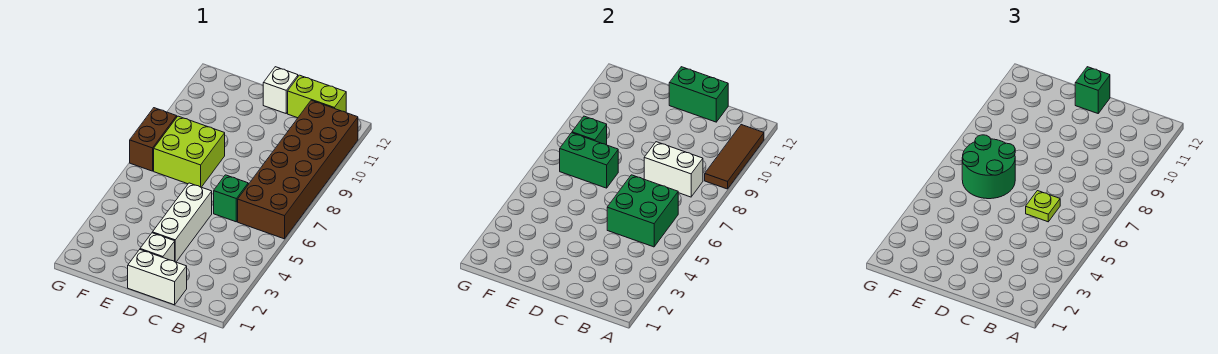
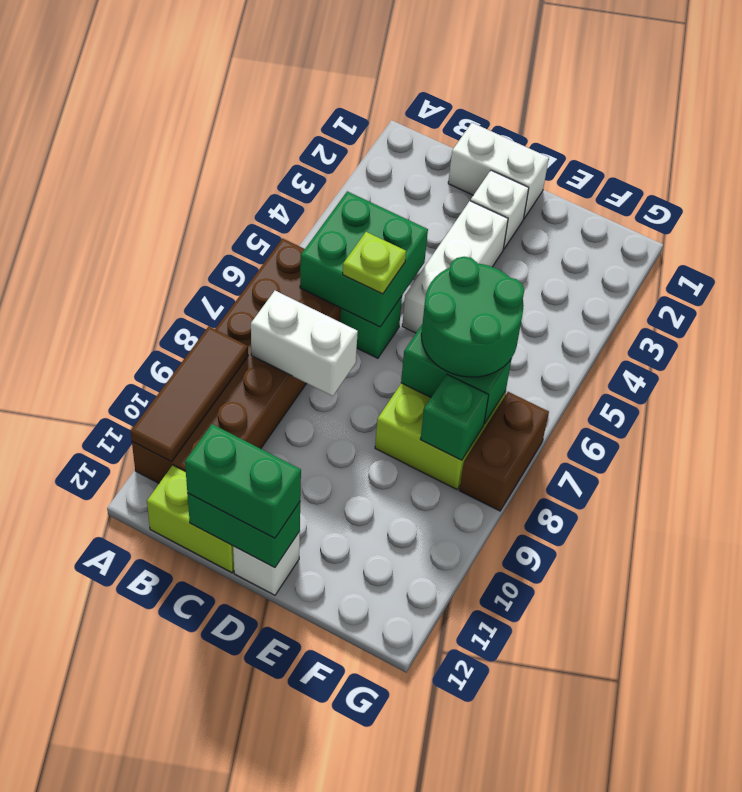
green 1x1 brick [1075,67,1110,113] -> green 1x2 brick [185,424,301,538]

